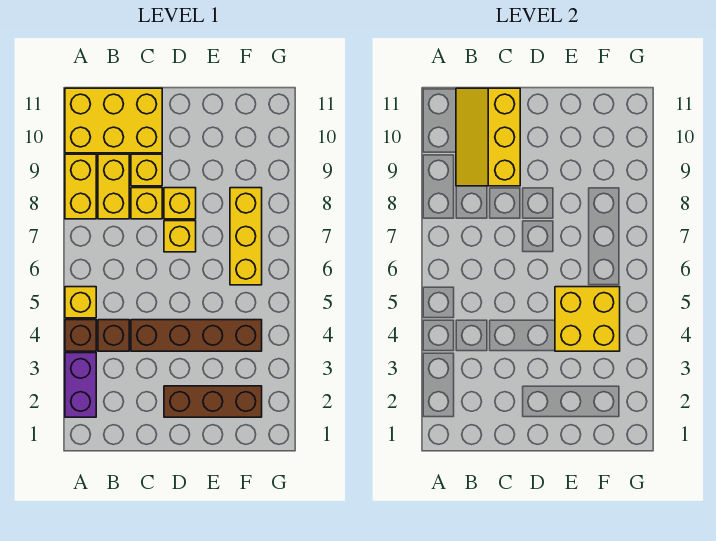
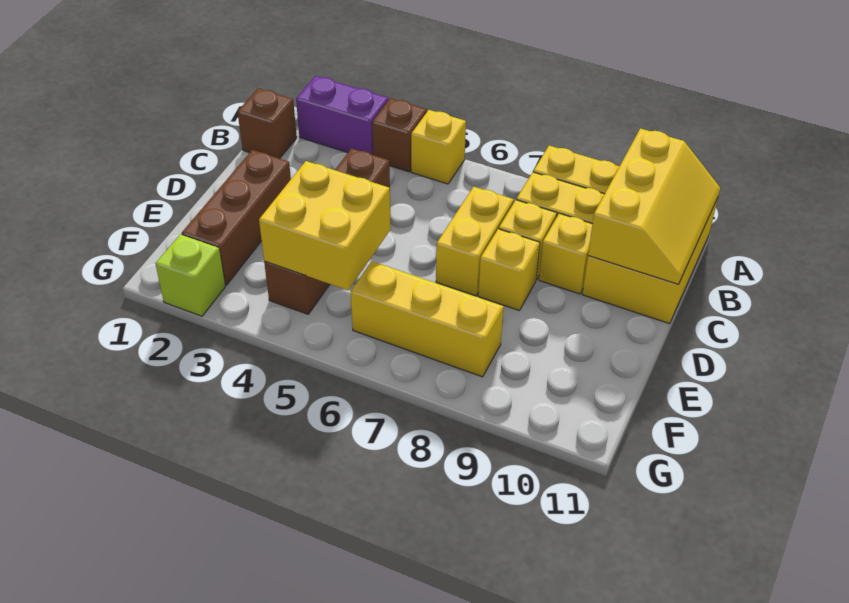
brown 1x1 brick [98,320,129,351] -> brown 1x1 brick moved to [238,88,297,159]
yellow 2x3 slope [456,88,520,186] -> yellow 2x3 slope turned to [588,128,720,284]
yellow 1x1 brick [164,221,196,252] -> yellow 1x2 brick [436,187,514,296]
none -> lime 1x1 brick [156,234,225,316]

